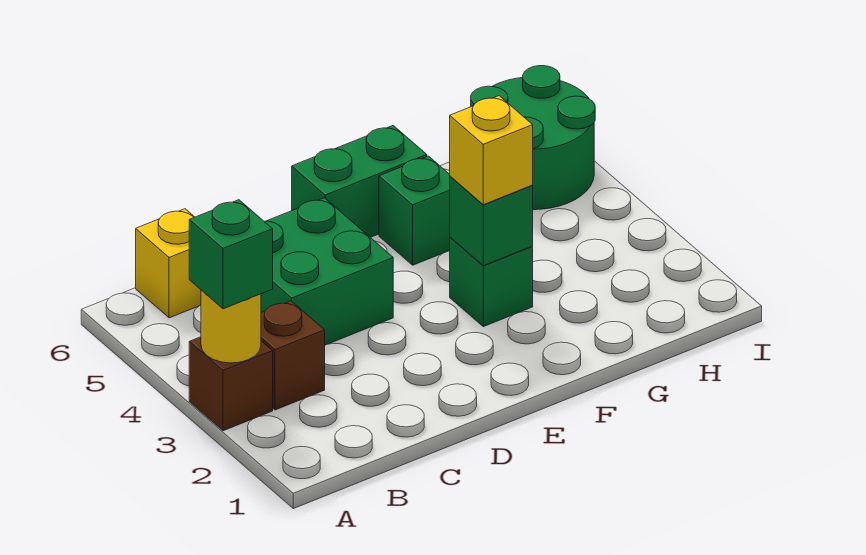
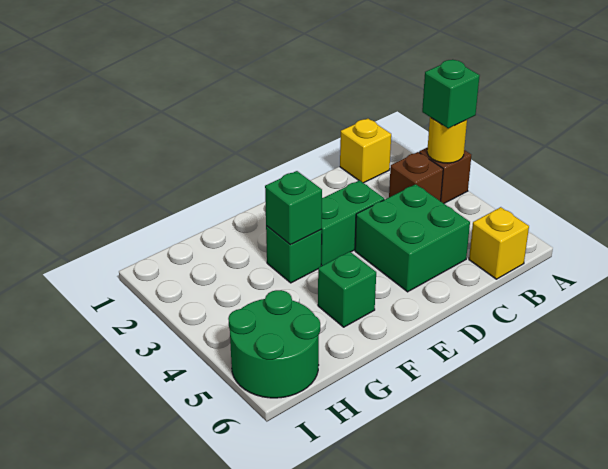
green 1x2 brick [292,126,427,237] -> green 1x2 brick moved to [321,180,384,266]
yellow 1x1 brick [450,96,533,205] -> yellow 1x1 brick moved to [340,118,391,183]

